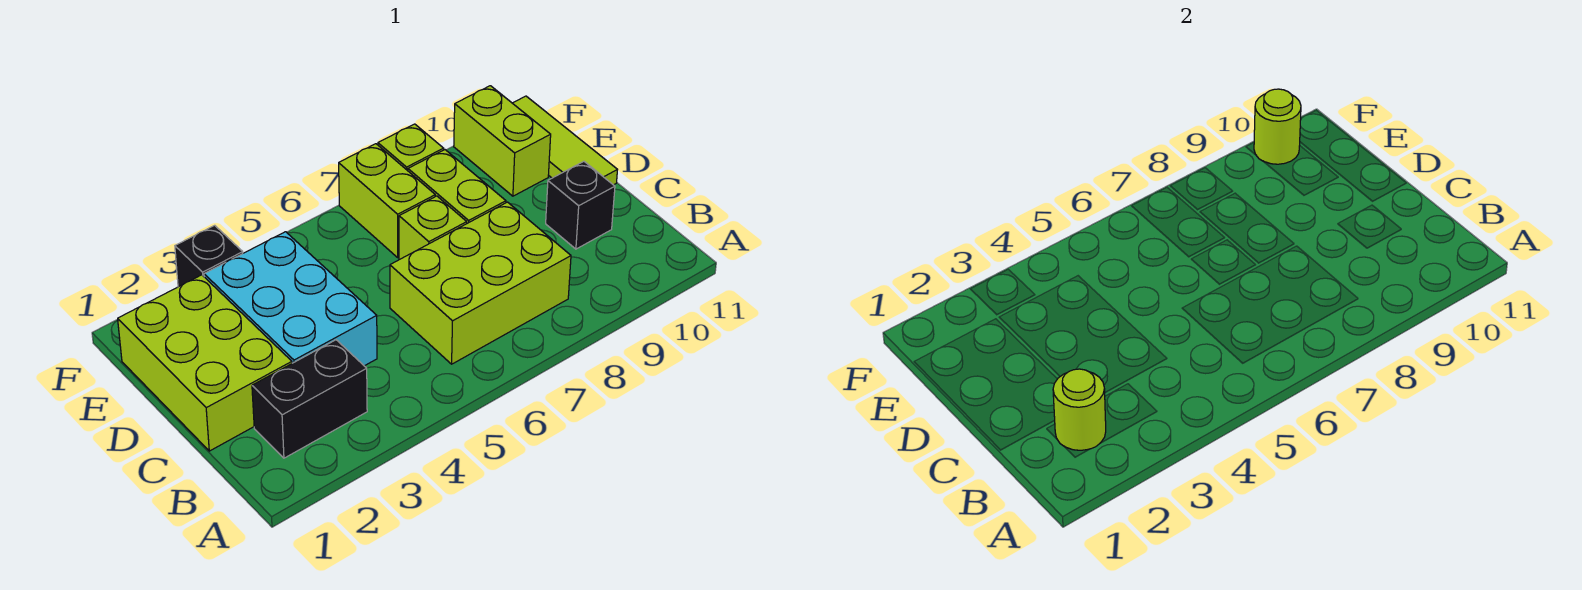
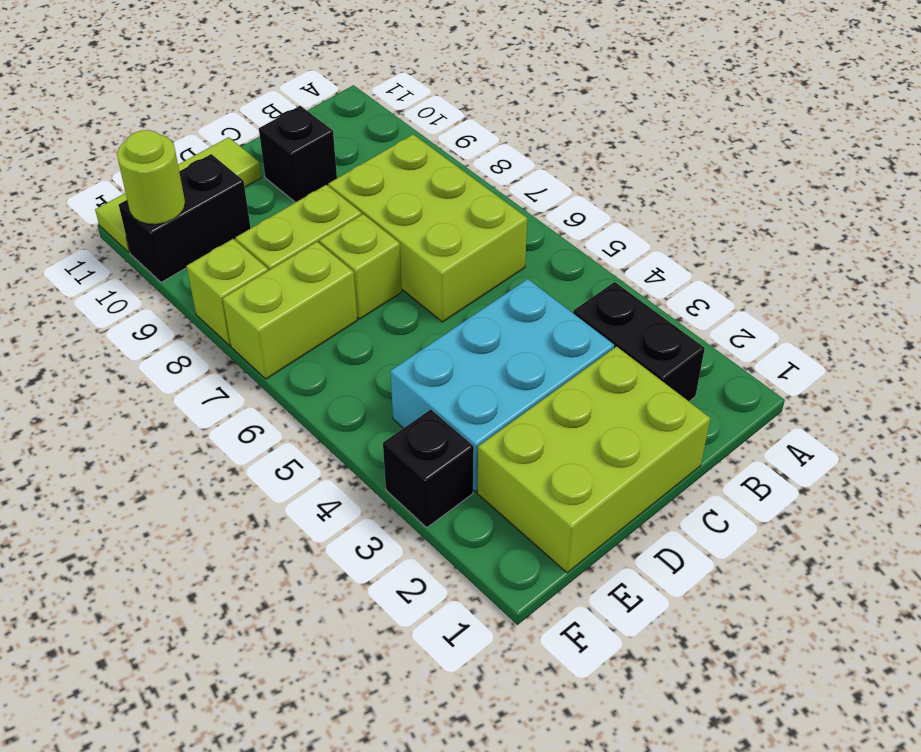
lime 1x1 round brick [1053,369,1106,450] -> none
lime 1x2 brick [454,86,551,196] -> black 1x2 brick [119,154,251,282]

